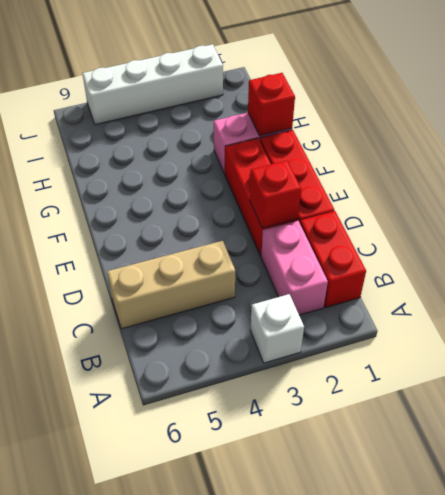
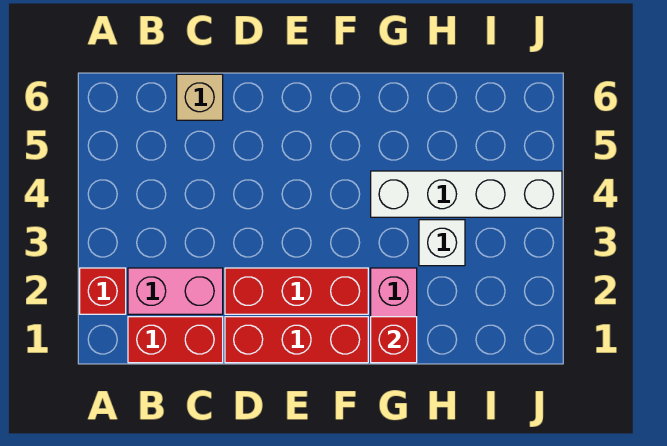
white 1x1 brick [250,294,304,363] -> white 1x1 brick moved to [419,220,465,266]
tan 1x3 brick [107,241,235,329] -> tan 1x1 brick [177,74,223,120]
red 1x1 brick [250,161,301,228] -> red 1x1 brick moved to [80,268,126,314]
white 1x4 brick [82,44,223,125] -> white 1x4 brick turned to [371,171,562,217]

